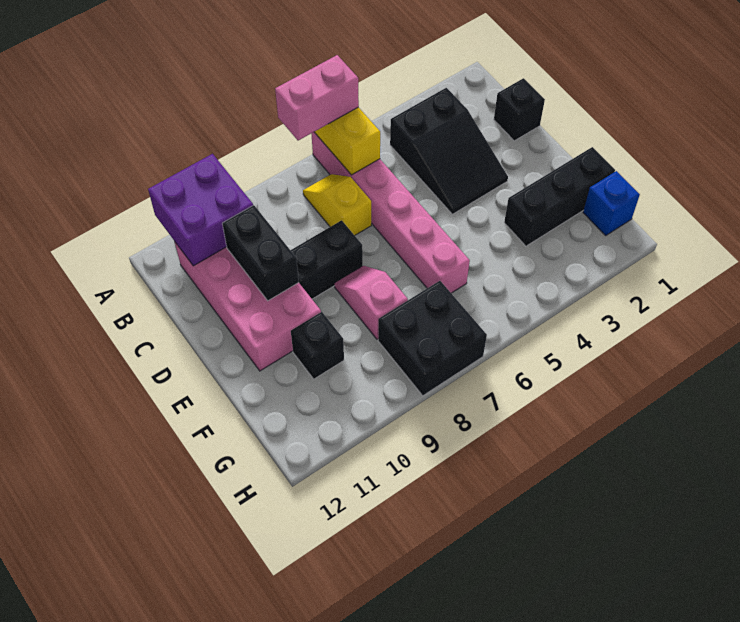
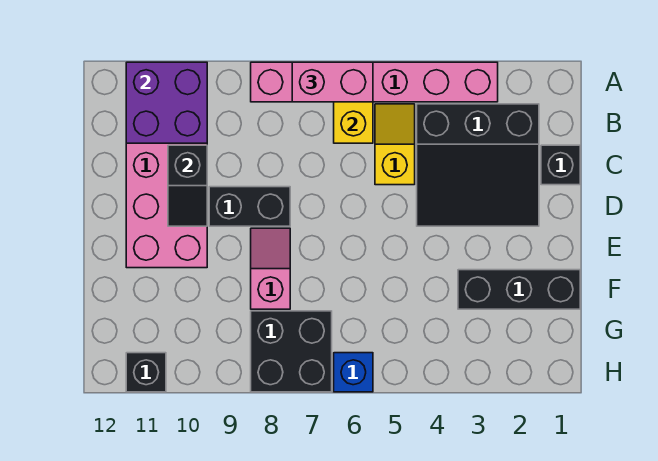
pink 1x6 brick [311,132,470,293] -> pink 1x6 brick turned to [251,62,498,102]
black 2x3 slope [390,88,508,214] -> black 3x3 slope [417,104,539,226]
yellow 1x2 slope [303,174,371,235] -> yellow 1x2 slope moved to [375,104,415,185]
black 1x2 brick [222,205,299,301] -> black 1x2 slope [168,145,207,226]
black 1x1 brick [291,312,344,379] -> black 1x1 brick moved to [126,353,166,392]
blue 1x1 brick [583,171,640,235] -> blue 1x1 brick moved to [334,353,373,392]

